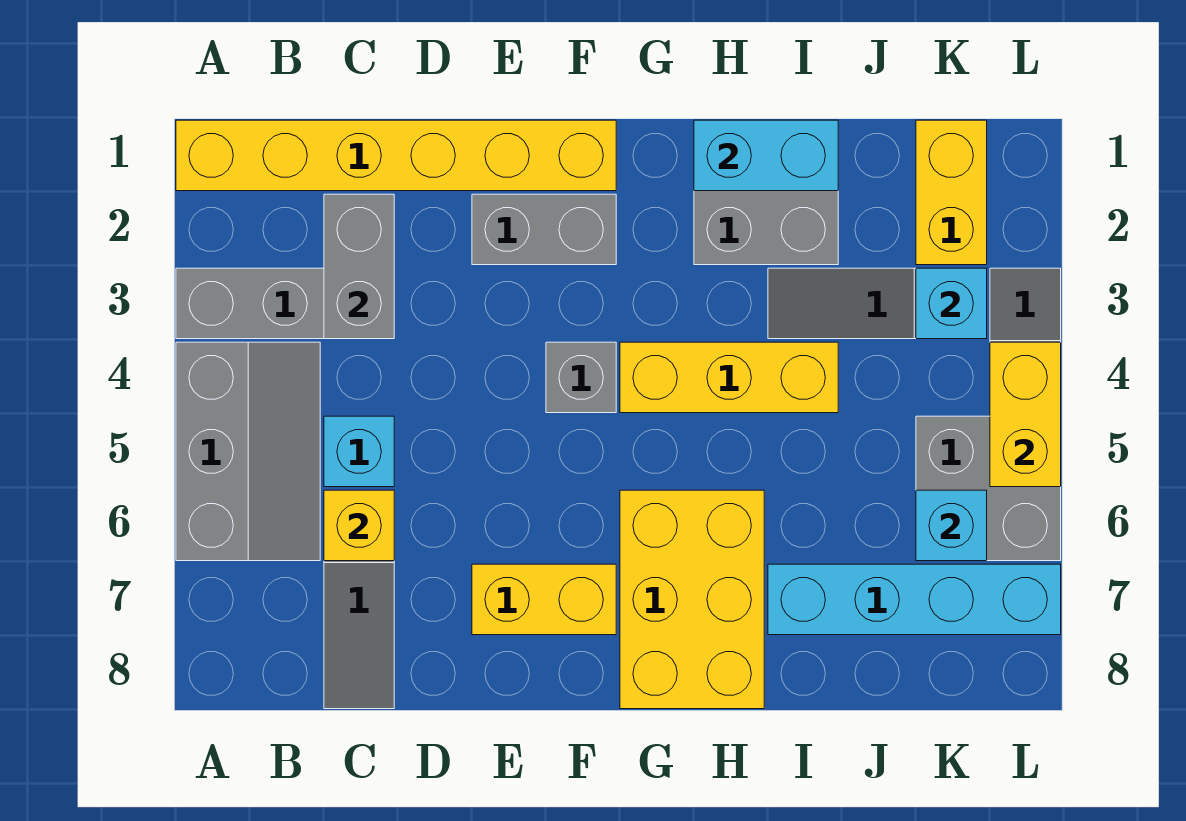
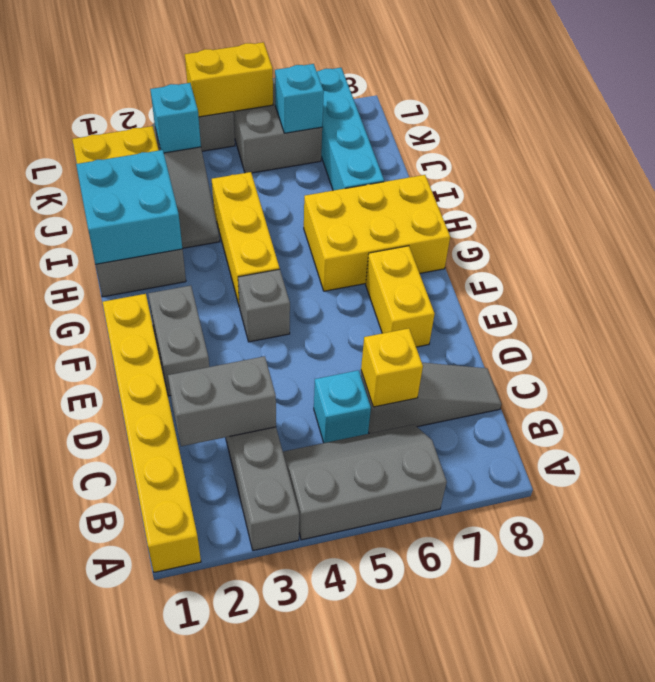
cyan 1x2 brick [694,120,838,191] -> cyan 2x2 brick [76,150,182,264]

